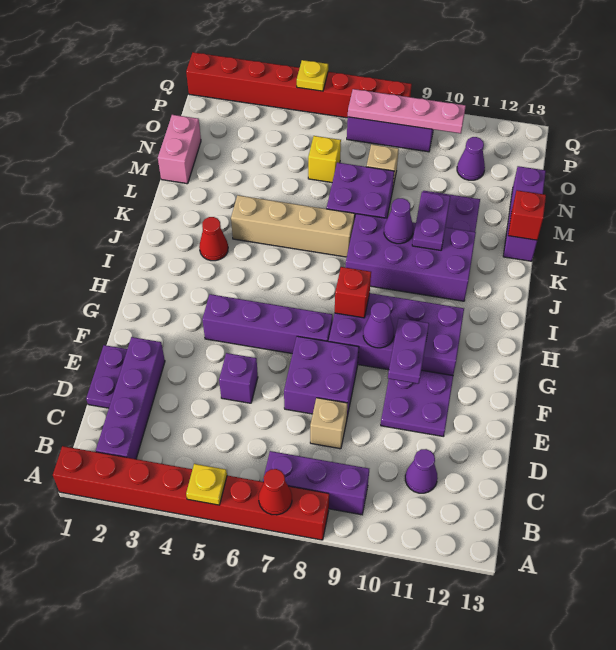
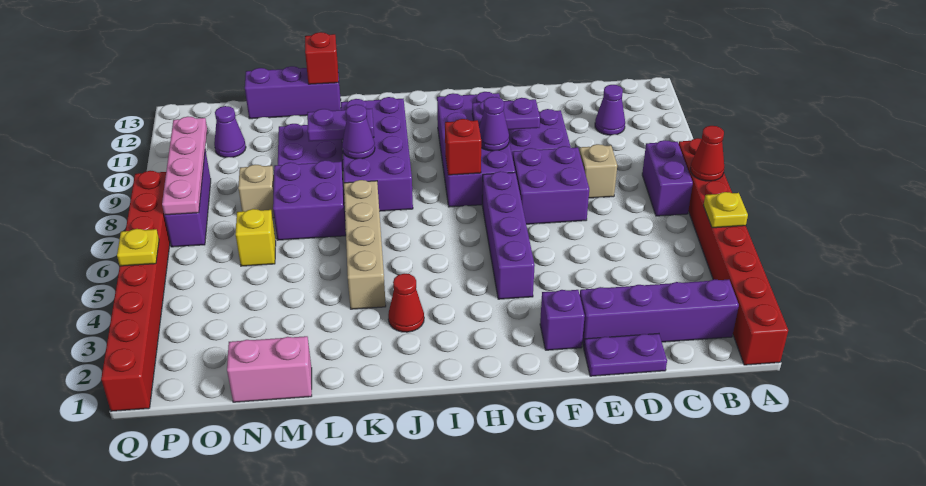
purple 1x3 brick [263,451,369,515] -> purple 1x2 brick [642,140,693,216]
purple 1x1 brick [219,353,258,403] -> purple 1x1 brick moved to [540,290,585,350]

